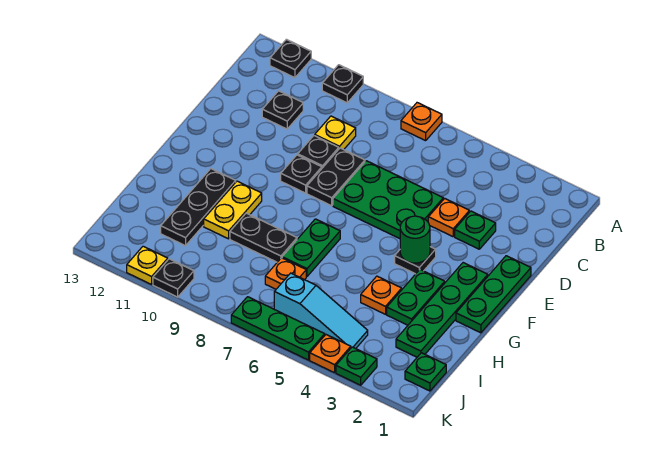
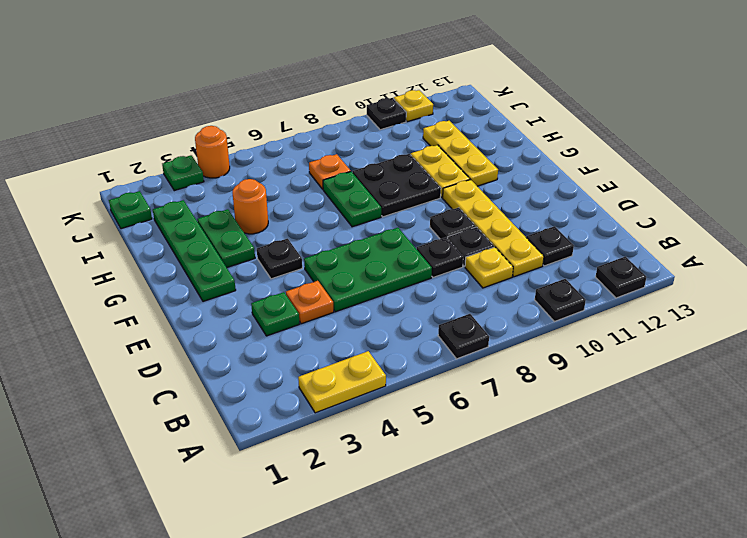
none -> yellow 1x2 plate [298,351,386,413]
orange 1x1 plate [401,103,442,141] -> black 1x1 plate [438,314,489,359]
none -> yellow 1x4 plate [443,180,544,277]
black 1x2 plate [307,148,365,206] -> black 1x1 plate [417,237,463,277]
green 1x3 plate [456,256,531,333] -> none
green 1x1 round brick [400,216,430,263] -> none
black 1x3 plate [161,169,236,246] -> yellow 1x3 plate [423,121,498,186]
orange 1x1 plate [361,276,402,314] -> orange 1x1 round brick [232,179,268,234]
black 1x2 plate [230,213,297,262] -> black 2x2 plate [353,154,441,217]
cyan 1x3 slope [274,273,368,349] -> none
orange 1x1 plate [310,335,351,373] -> orange 1x1 round brick [195,126,230,178]
green 1x3 plate [231,297,325,360] -> none

